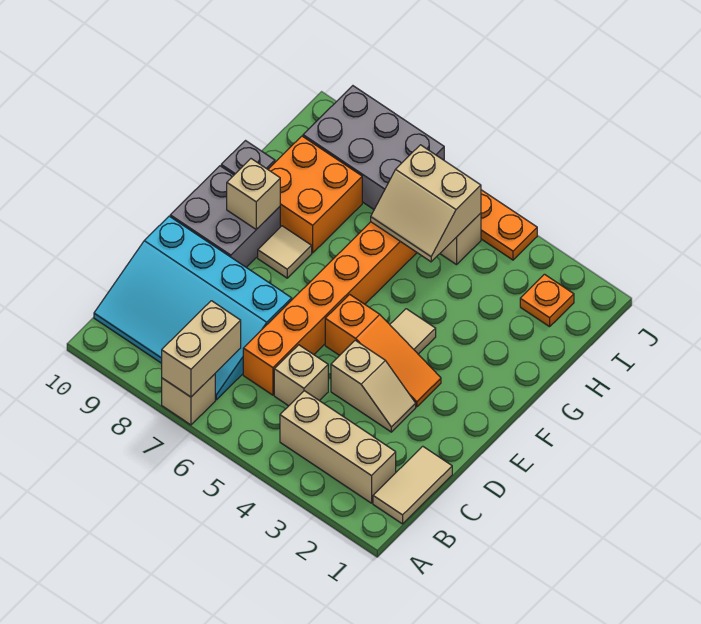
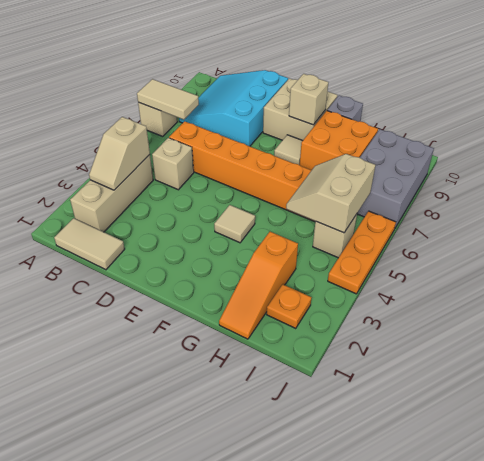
tan 1x2 brick [162,301,241,397] -> tan 1x2 tile [137,79,199,120]
cyan 3x4 slope [94,216,292,400] -> cyan 3x3 slope [179,70,288,146]
tan 1x2 slope [331,340,416,432] -> tan 1x2 slope moved to [89,117,150,190]
orange 1x3 slope [325,294,441,407] -> orange 1x3 slope moved to [219,232,298,339]
grey 2x2 brick [170,166,280,267] -> tan 2x2 brick [263,79,337,140]

